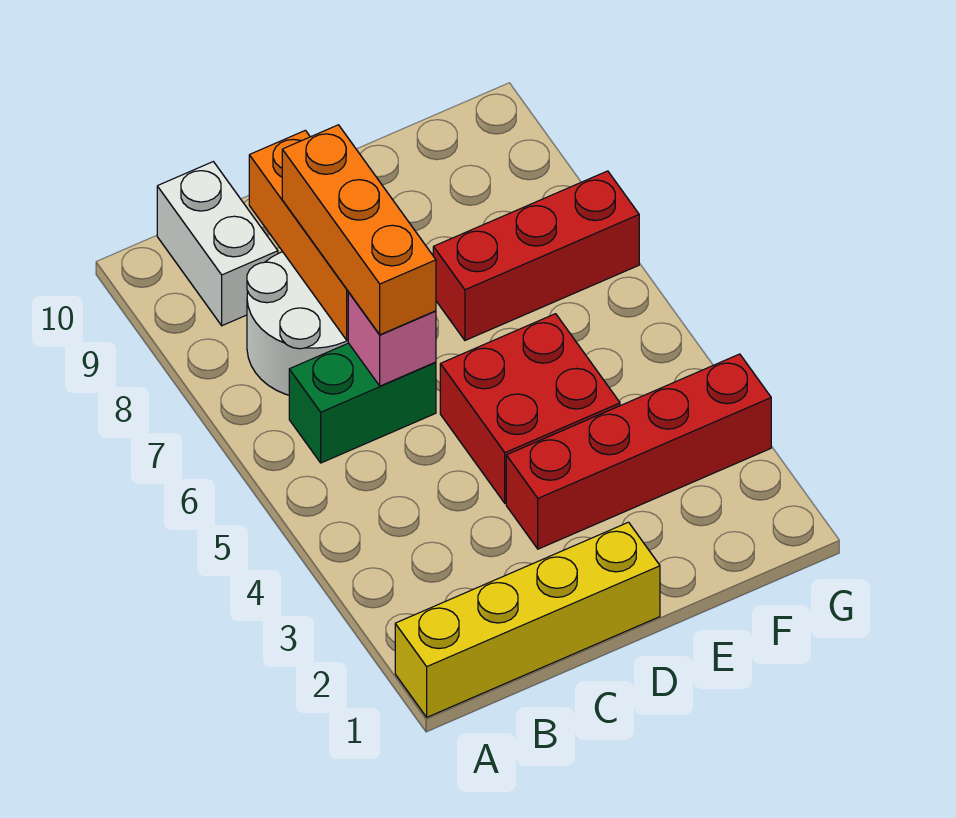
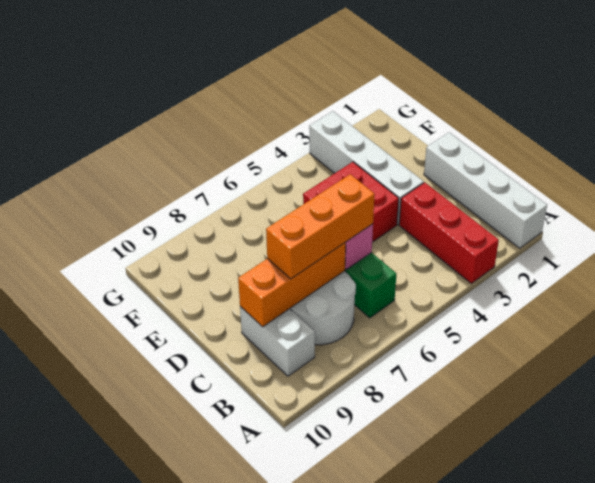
yellow 1x4 brick [395,522,660,717] -> white 1x4 brick [424,133,547,248]
white 1x2 brick [157,162,278,326] -> white 1x2 brick turned to [240,306,315,376]
red 1x4 brick [506,354,771,549] -> white 1x4 brick [309,111,424,224]
red 1x3 brick [433,171,639,340] -> red 1x3 brick moved to [399,182,499,283]

